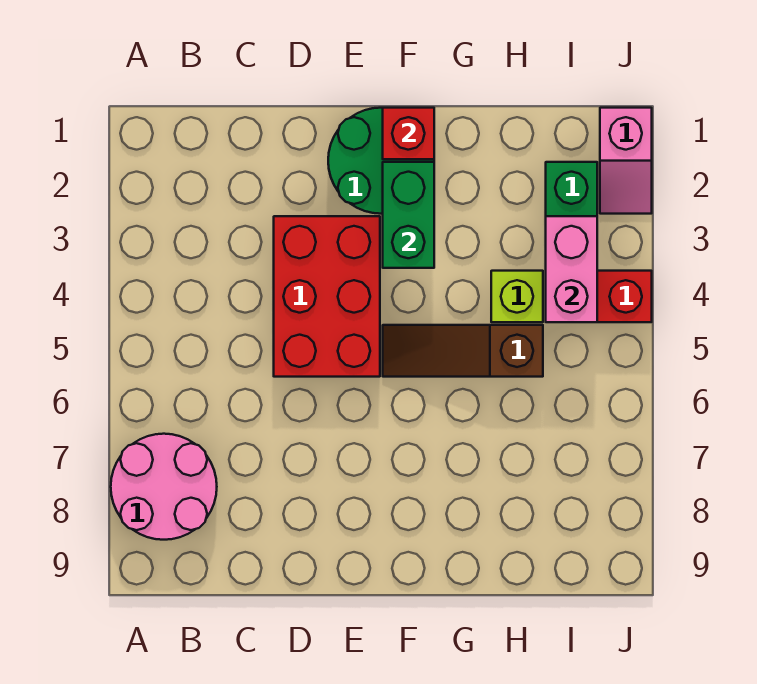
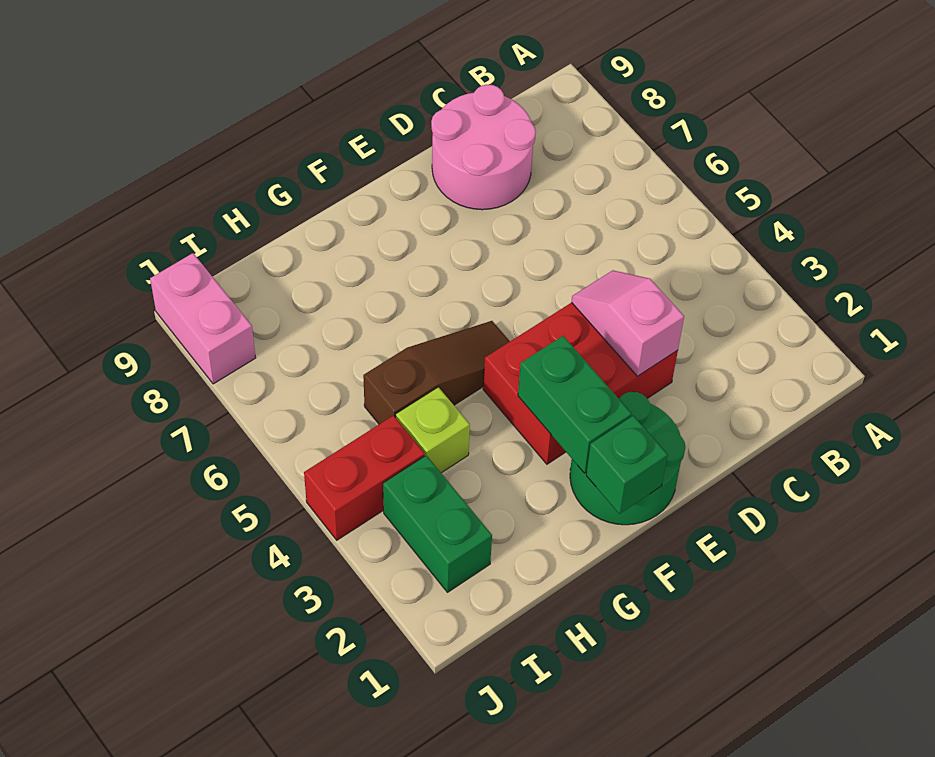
pink 2x2 round brick [111,434,217,540] -> pink 2x2 round brick moved to [431,85,536,210]
red 2x3 brick [274,216,380,377] -> red 2x3 brick turned to [483,303,678,464]
red 1x1 brick [383,108,434,159] -> green 1x1 brick [586,416,668,514]
pink 1x2 brick [546,216,597,322] -> pink 1x2 brick moved to [150,253,256,384]
pink 1x2 slope [600,108,652,214] -> pink 1x2 slope moved to [572,270,684,376]

